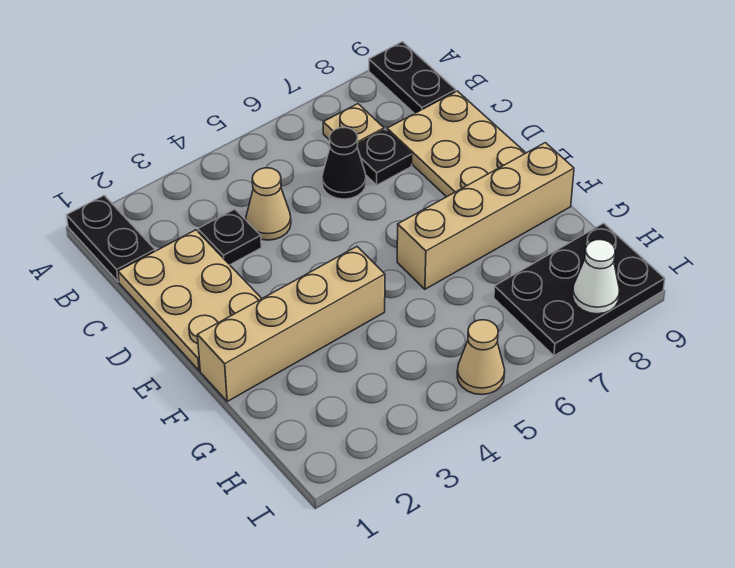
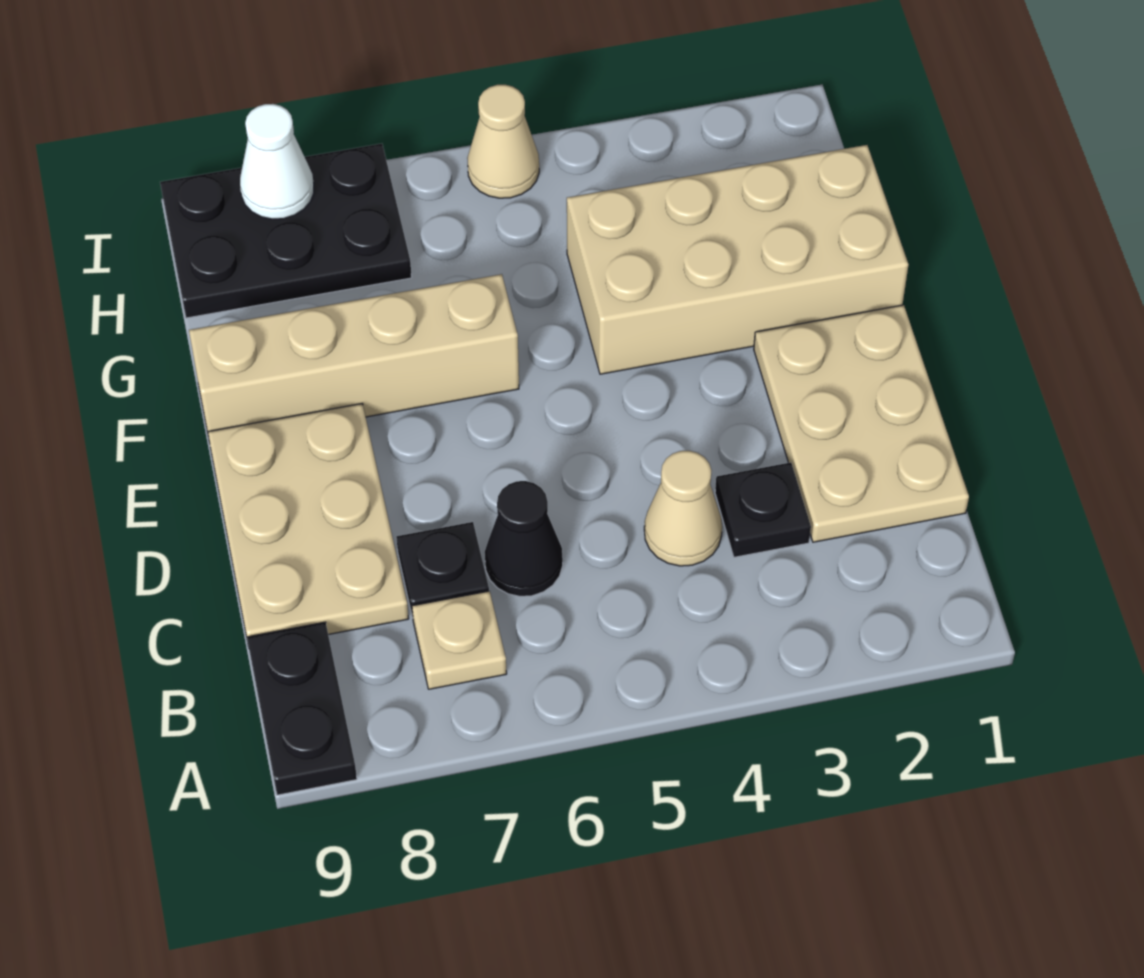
black 1x2 plate [67,195,155,282] -> none
tan 1x4 brick [197,247,385,402] -> tan 2x4 brick [567,145,908,374]

